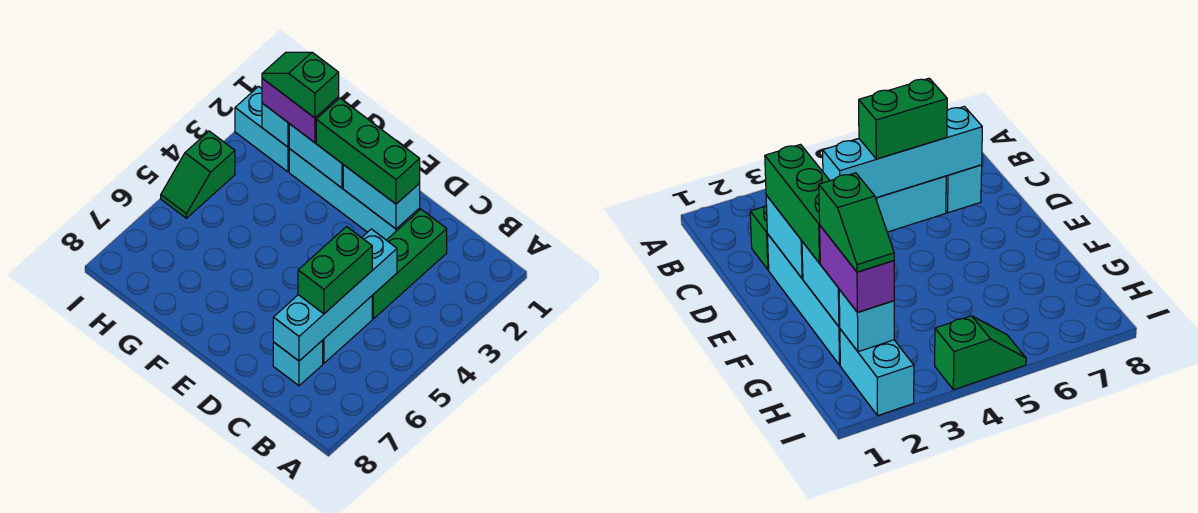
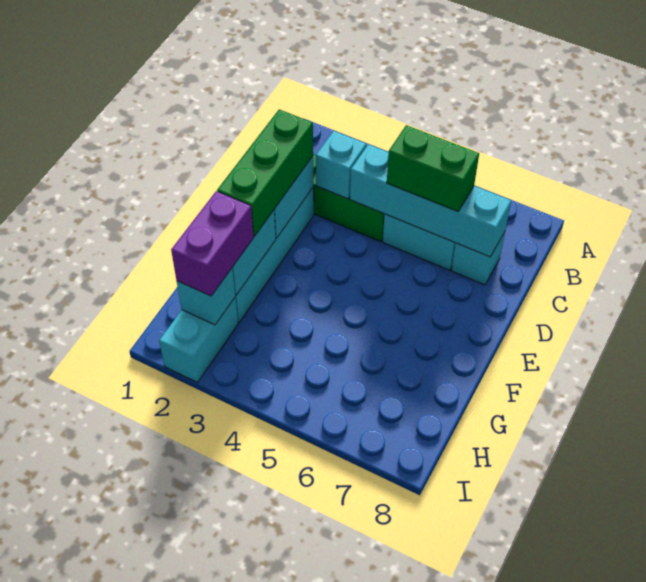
none -> cyan 1x1 brick [316,131,366,199]
green 1x2 slope [262,52,339,118] -> none
green 1x2 slope [161,131,235,218] -> none

